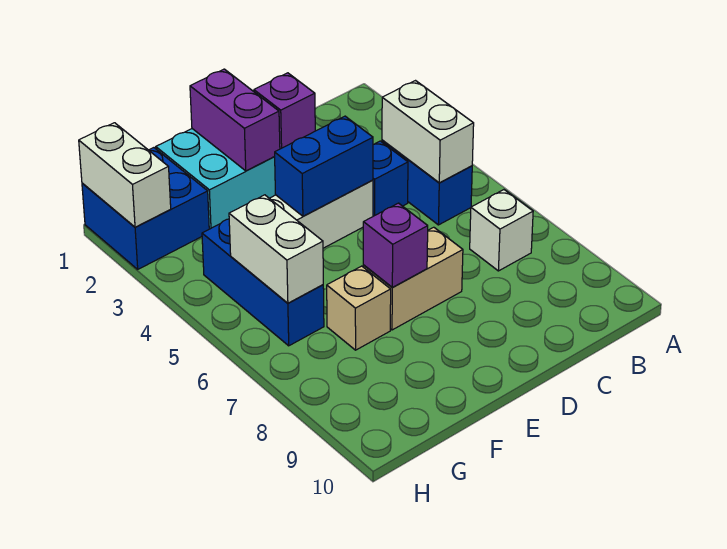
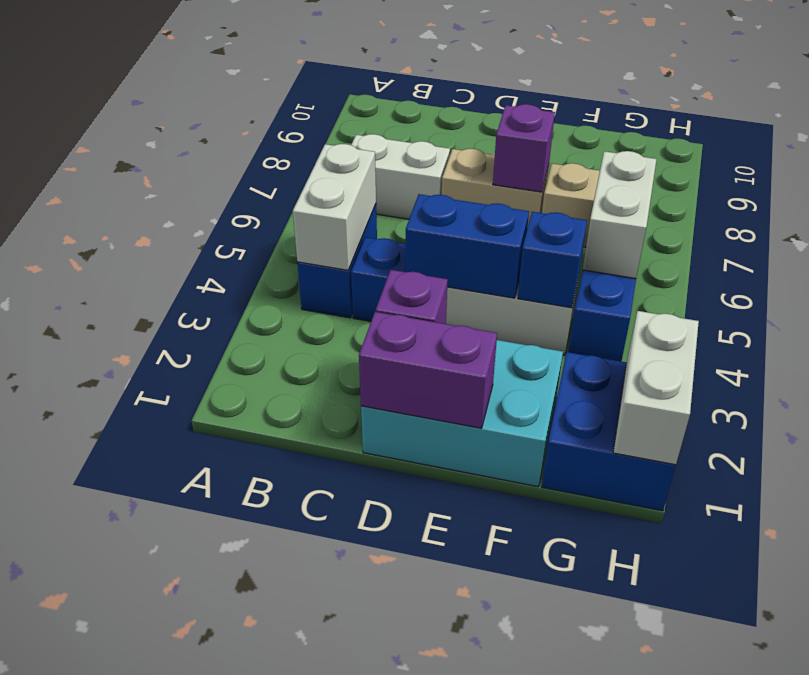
white 1x1 brick [470,190,533,271] -> white 1x2 brick [351,134,450,219]
purple 1x2 brick [190,69,280,171] -> purple 1x2 brick turned to [359,312,497,428]
none -> blue 1x1 brick [518,212,587,308]

